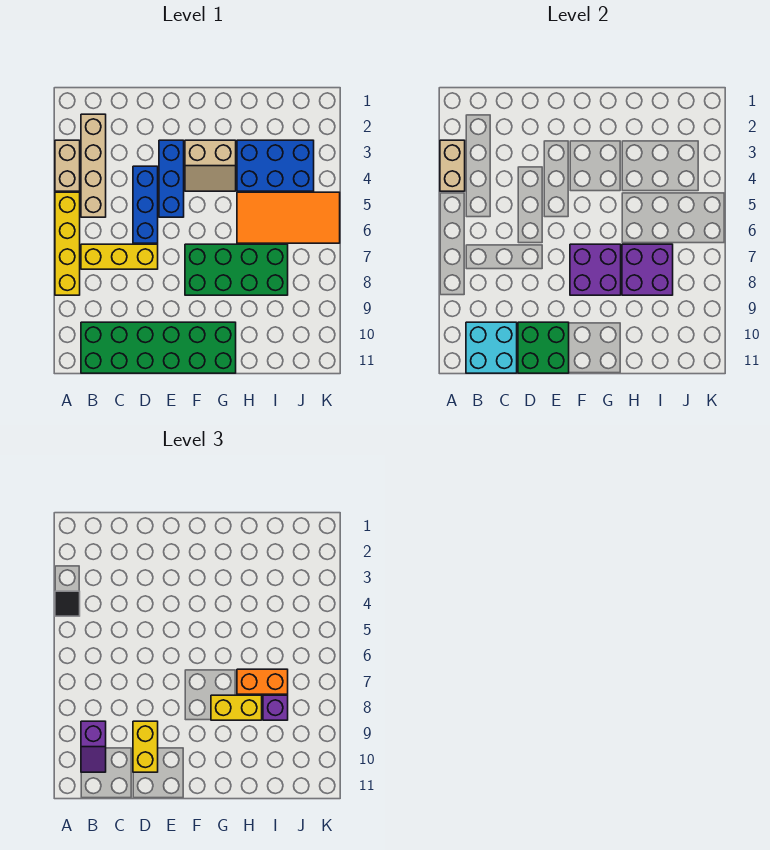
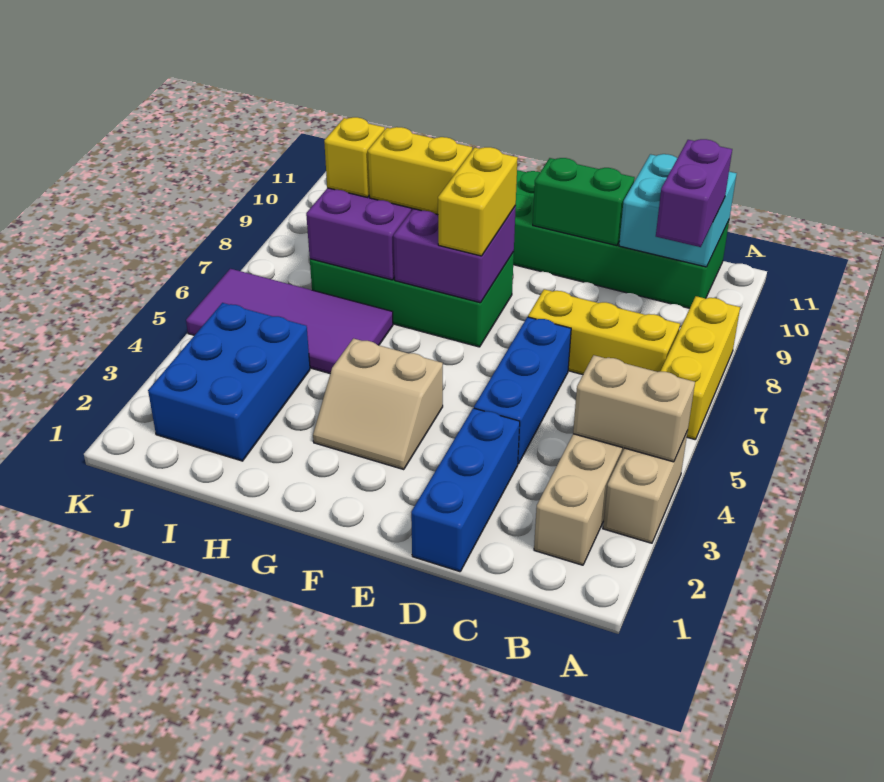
tan 1x2 brick [440,140,465,191] -> tan 1x2 brick turned to [573,355,695,462]
black 1x1 tile [55,591,80,616] -> none
yellow 1x4 brick [55,192,80,295] -> yellow 1x3 brick [660,296,740,439]
purple 1x2 slope [81,721,106,772] -> purple 1x2 brick [656,139,732,247]
yellow 1x2 brick [133,721,158,772] -> yellow 1x2 brick moved to [438,147,518,256]
green 2x2 brick [518,322,569,373] -> green 1x2 brick [533,158,635,246]
blue 1x3 brick [159,140,184,217] -> blue 1x3 brick moved to [411,408,520,572]
tan 2x2 slope [185,140,236,191] -> tan 2x2 slope turned to [313,339,443,470]
blue 2x3 brick [237,140,314,191] -> blue 2x3 brick turned to [148,303,310,461]
orange 2x4 tile [237,192,340,243] -> purple 2x4 tile [186,269,393,373]
orange 1x2 brick [237,669,288,694] -> none
purple 1x1 brick [263,695,288,720] -> yellow 1x1 brick [324,117,385,197]

